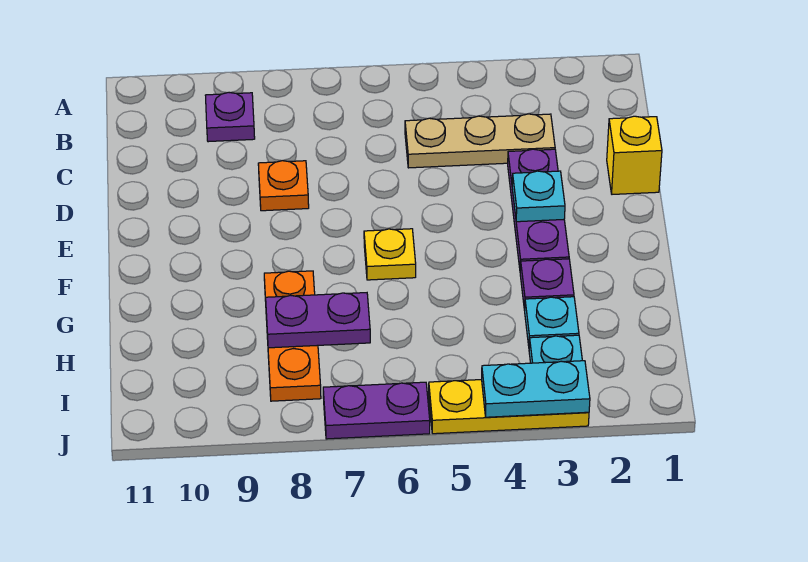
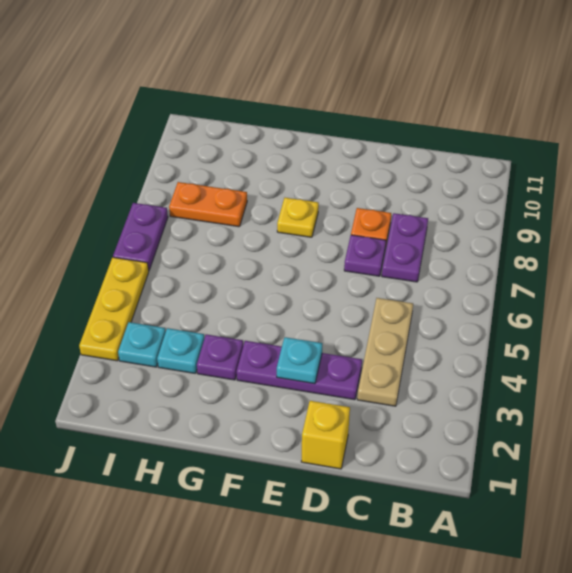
purple 1x1 plate [205,93,255,142] -> purple 1x1 plate moved to [344,235,386,276]
yellow 1x1 plate [364,229,416,280] -> yellow 1x1 plate moved to [277,198,319,237]
orange 1x3 plate [264,271,321,401] -> orange 1x2 plate [169,182,247,227]
purple 1x2 plate [265,293,370,348] -> purple 1x2 plate moved to [382,213,428,282]
cyan 1x2 plate [482,361,590,417] -> none

